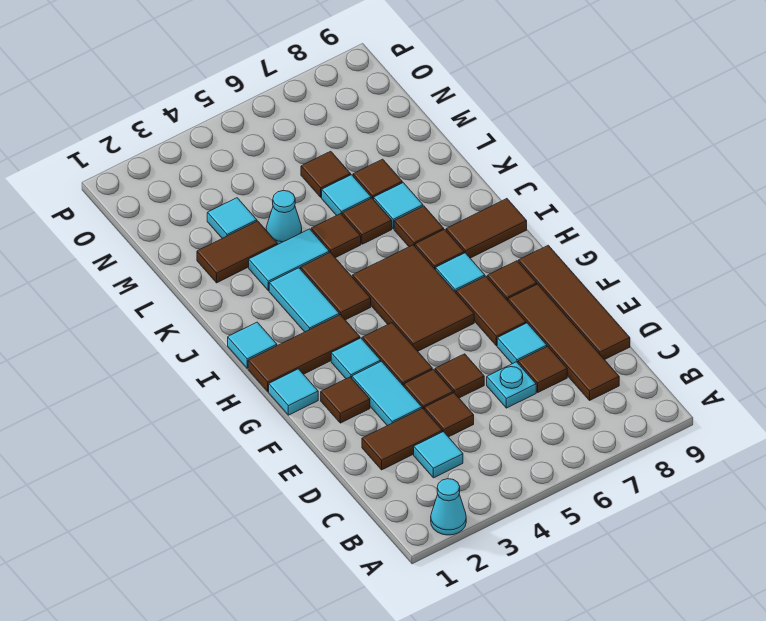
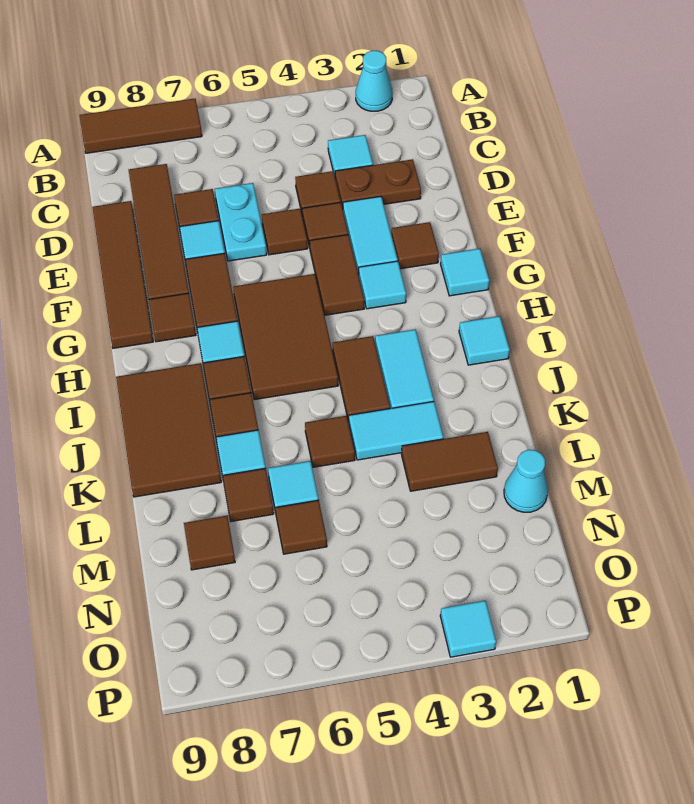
brown 1x2 tile [362,408,443,470] -> brown 1x2 plate [335,159,421,208]
cyan 1x1 plate [487,362,536,408] -> cyan 1x2 plate [215,183,267,261]
brown 1x3 tile [248,315,360,392] -> brown 1x3 tile moved to [80,99,202,153]
brown 1x2 tile [446,199,527,258] -> brown 2x3 tile [116,363,221,497]
brown 1x1 tile [342,198,392,244] -> brown 1x1 tile moved to [184,516,235,570]
cyan 1x1 cone [266,191,302,245] -> cyan 1x1 cone moved to [504,450,548,512]
cyan 1x1 tile [207,198,257,238] -> cyan 1x1 tile moved to [440,601,496,657]

